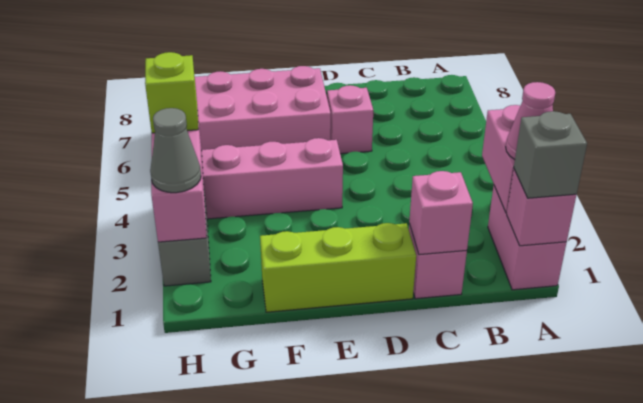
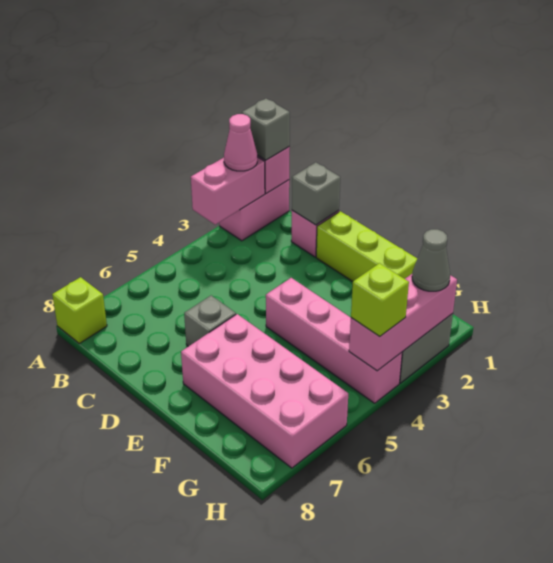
none -> lime 1x1 brick [52,277,107,343]
pink 1x1 brick [409,171,473,255] -> grey 1x1 brick [292,162,340,225]
pink 1x1 brick [327,85,373,154] -> grey 1x1 brick [184,296,236,346]

